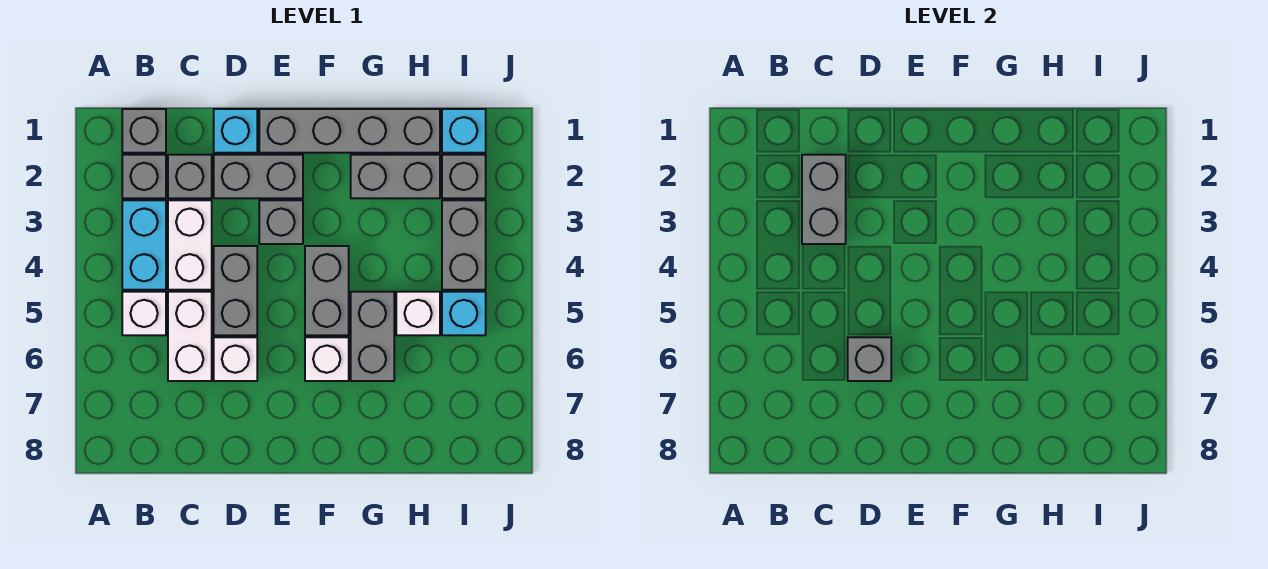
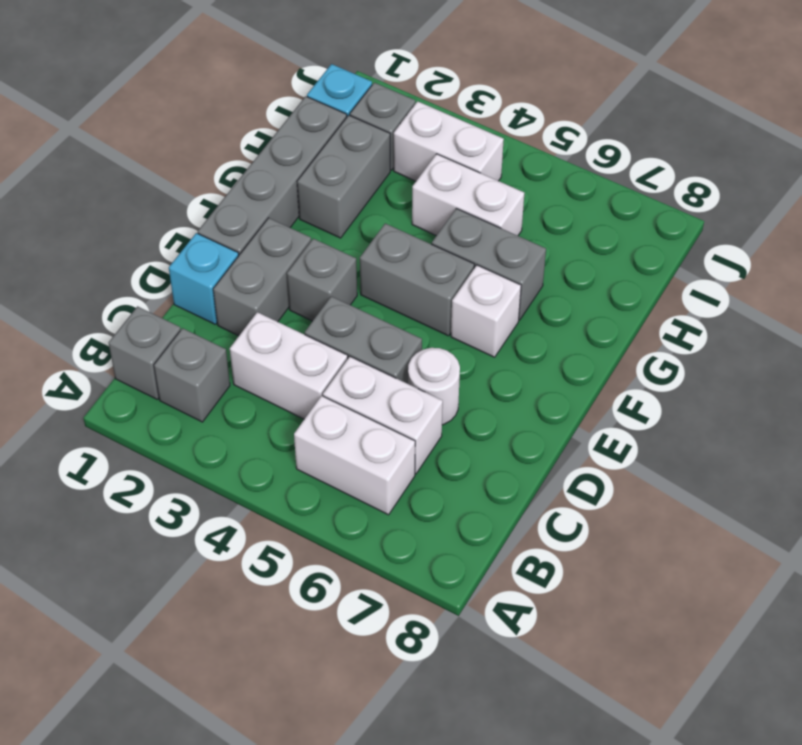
cyan 1x2 brick [122,200,166,290] -> none
white 1x1 brick [122,292,166,335] -> white 1x2 brick [294,396,415,515]
grey 1x1 brick [168,155,212,198] -> none
grey 1x2 brick [802,155,846,244] -> none
white 1x1 brick [214,337,257,381] -> white 1x1 round brick [408,348,460,425]
grey 1x1 brick [848,337,891,381] -> none
white 1x1 brick [396,292,440,335] -> white 1x2 brick [412,154,524,236]
grey 1x2 brick [442,200,486,290] -> white 1x2 brick [394,101,504,181]
cyan 1x1 brick [442,292,486,335] -> none

